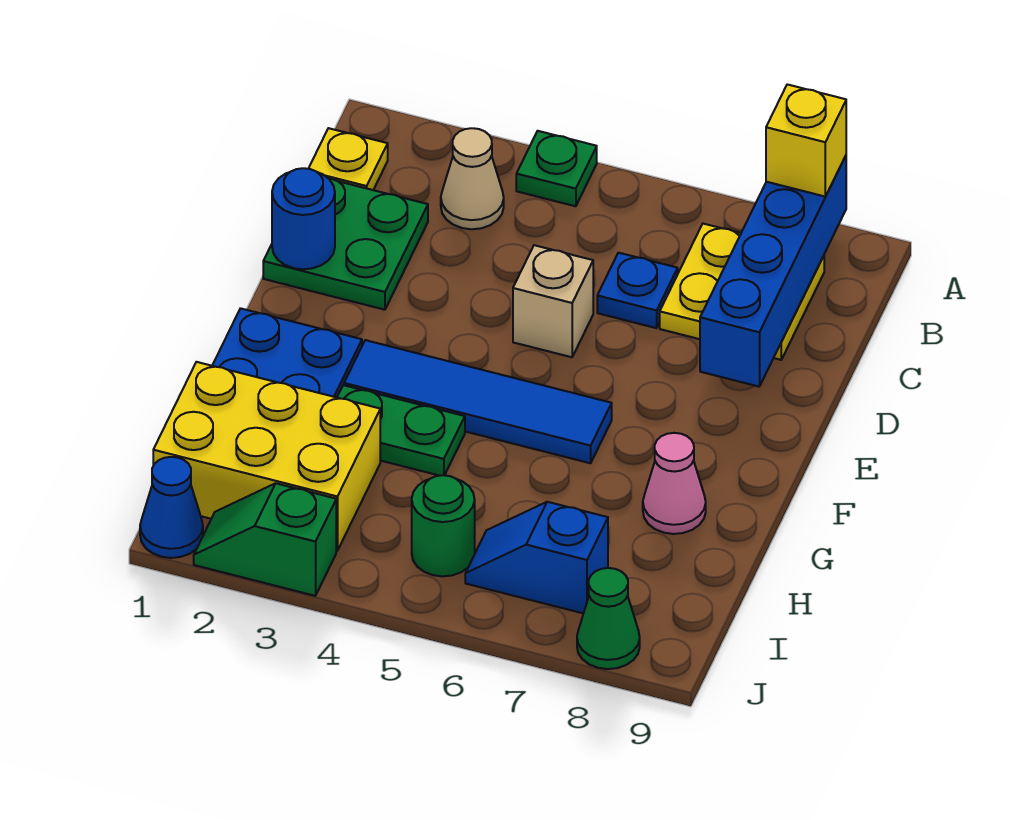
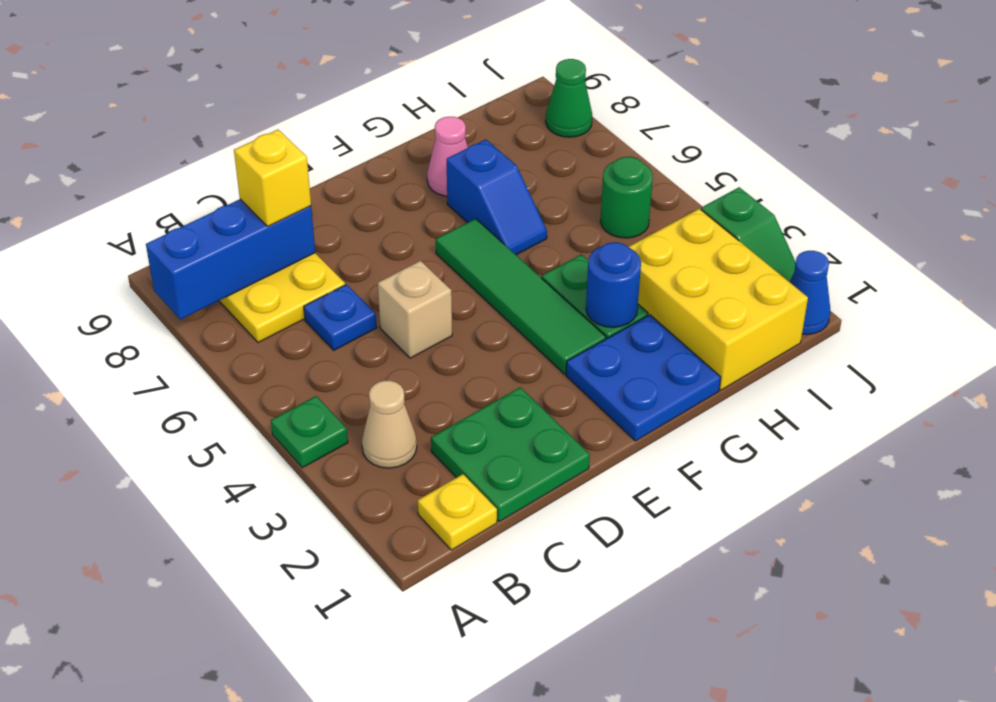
blue 1x4 brick [700,156,846,387] -> blue 1x3 brick [146,199,315,320]
yellow 1x1 brick [766,84,846,196] -> yellow 1x1 brick moved to [234,130,311,226]
blue 1x1 round brick [272,168,335,269] -> blue 1x1 round brick moved to [586,242,641,327]
blue 1x4 tile [344,340,612,463] -> green 1x4 tile [436,219,606,374]
blue 1x2 slope [465,502,608,613] -> blue 1x2 slope moved to [447,139,547,255]

